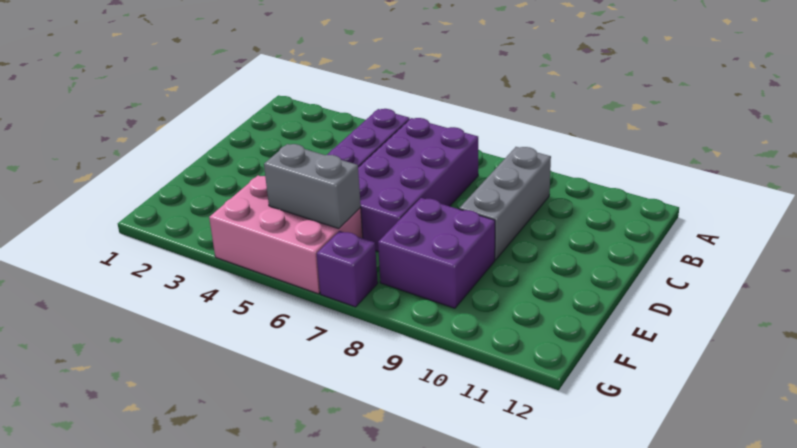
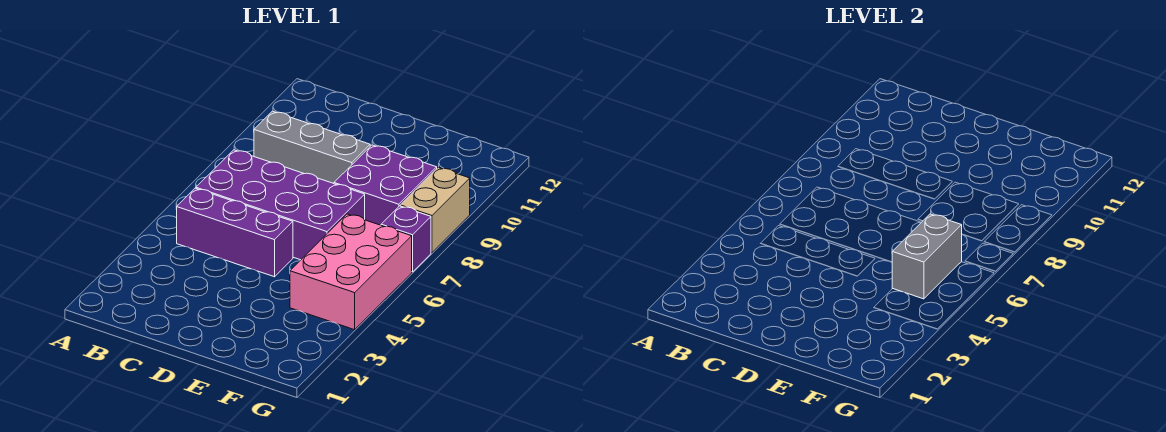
none -> tan 1x2 brick [400,167,470,253]

